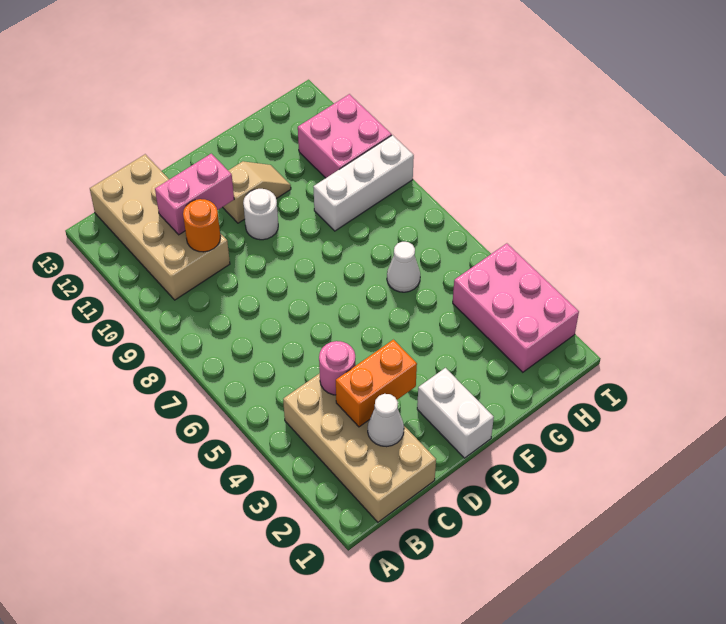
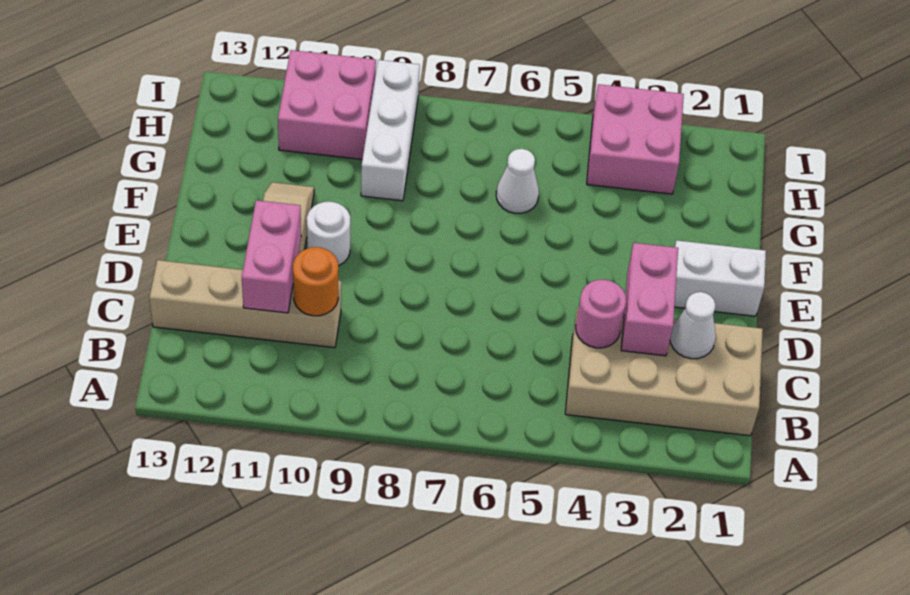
tan 2x4 brick [90,154,230,300] -> tan 1x4 brick [149,260,341,348]
orange 1x2 brick [336,340,417,427] -> pink 1x2 brick [621,243,678,356]
pink 2x3 brick [453,243,579,372] -> pink 2x2 brick [587,84,684,194]

